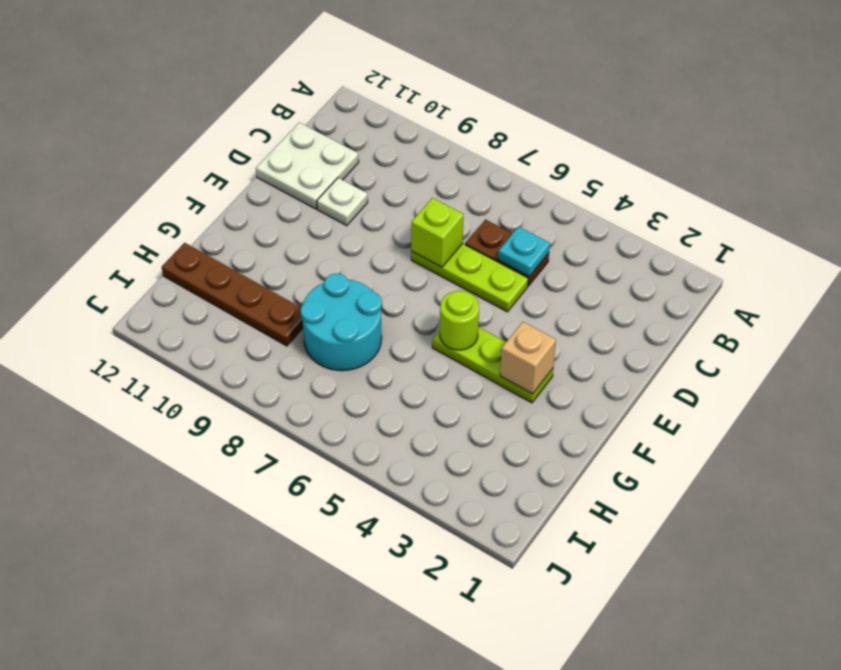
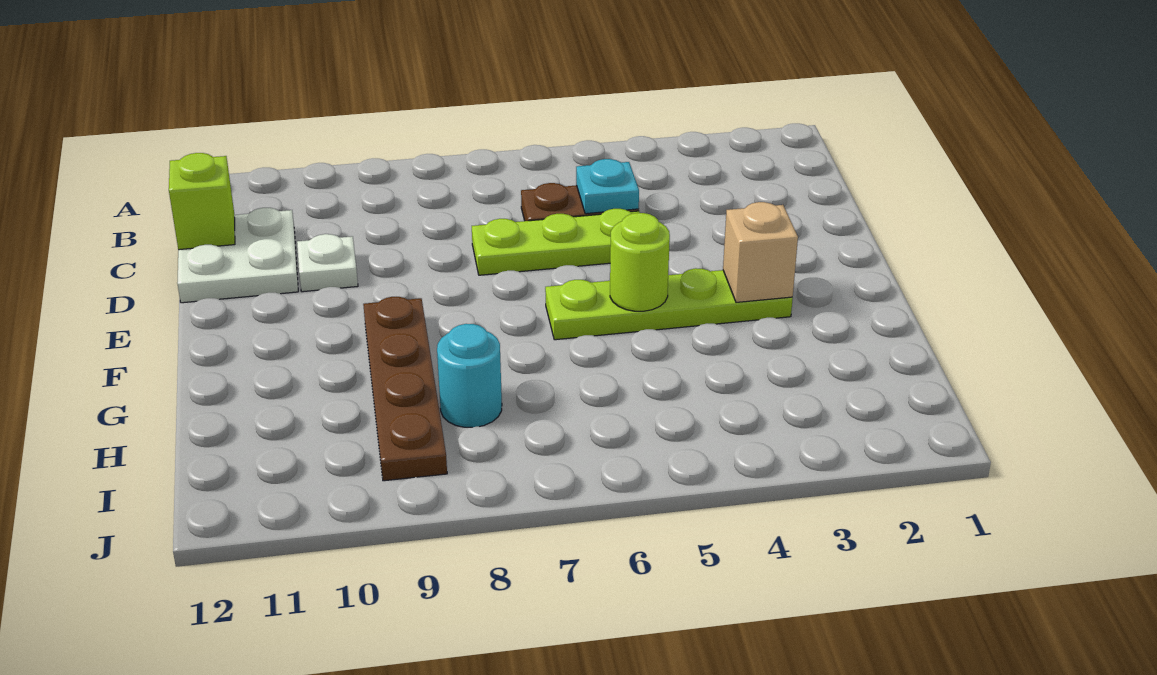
lime 1x1 brick [411,198,464,267] -> lime 1x1 brick moved to [169,153,235,250]
lime 1x3 plate [432,327,553,403] -> lime 1x4 plate [545,268,793,340]
cyan 2x2 round brick [300,273,382,371] -> cyan 1x1 round brick [437,324,502,427]
brown 1x4 plate [162,243,303,346] -> brown 1x4 plate turned to [363,297,447,481]

